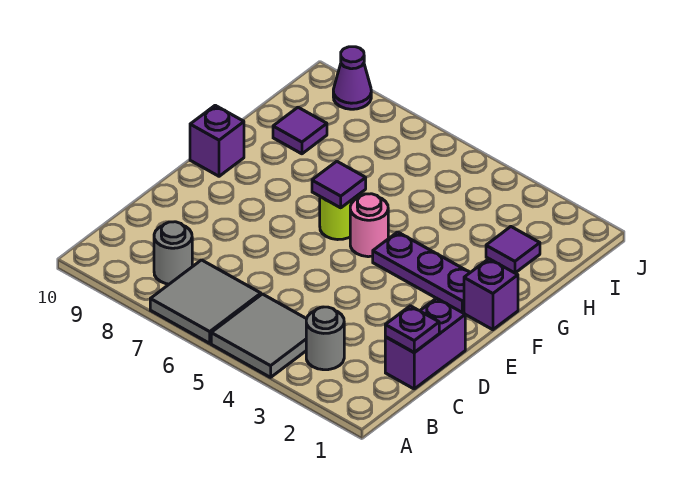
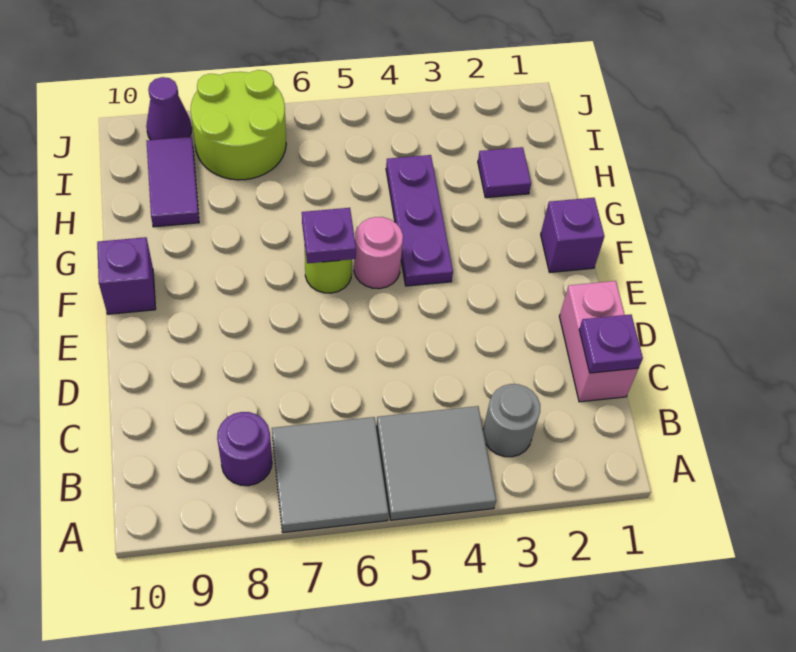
grey 1x1 round brick [154,222,192,284] -> purple 1x1 round brick [217,412,272,486]
purple 1x2 brick [385,298,465,389] -> pink 1x2 brick [559,281,638,402]
purple 1x3 plate [373,232,470,313] -> purple 1x3 plate turned to [386,155,453,286]
purple 1x1 tile [312,161,366,208] -> purple 1x1 plate [302,208,356,263]
purple 1x1 tile [273,107,327,154] -> purple 1x2 tile [147,137,199,227]
none -> lime 2x2 round brick [191,70,286,180]

